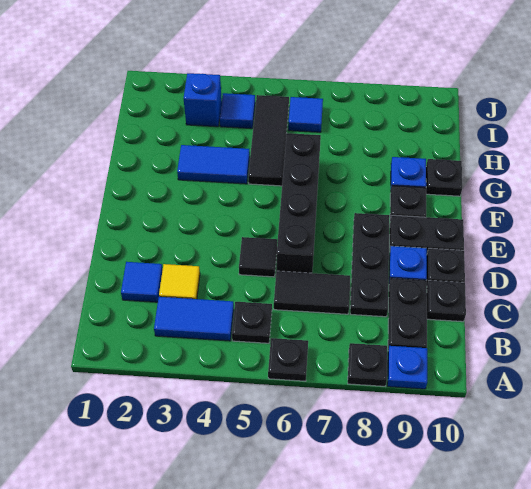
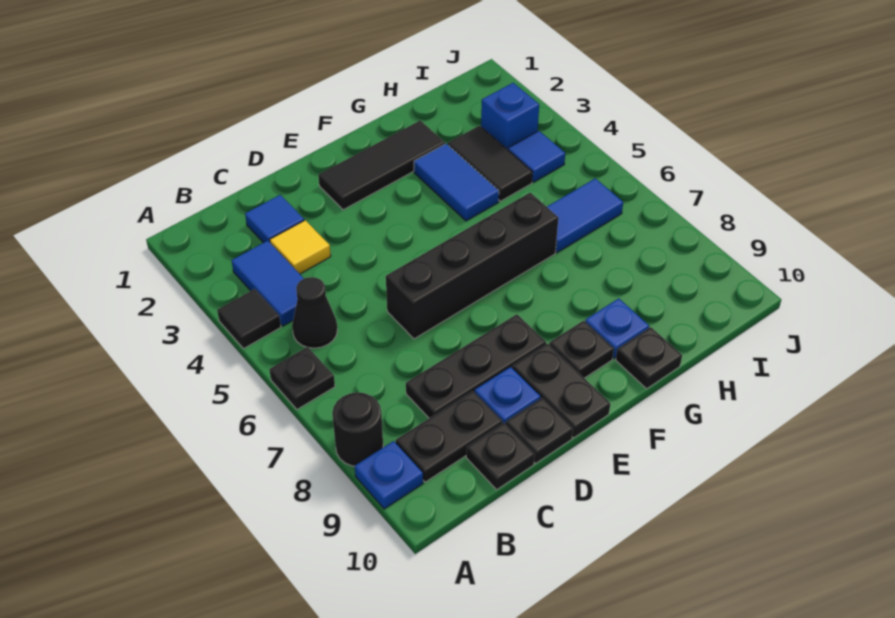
black 1x1 plate [348,343,387,386] -> black 1x1 round brick [332,392,383,466]
black 1x1 plate [232,302,272,343] -> black 1x1 cone [292,277,337,348]
black 1x2 tile [274,271,350,314] -> black 1x2 tile moved to [448,126,533,201]
black 1x1 tile [239,237,277,277] -> black 1x1 tile moved to [217,289,281,349]
black 1x3 tile [248,95,289,186] -> black 1x3 tile moved to [318,120,445,210]
blue 1x1 tile [288,97,323,132] -> blue 1x2 tile [547,178,623,253]

